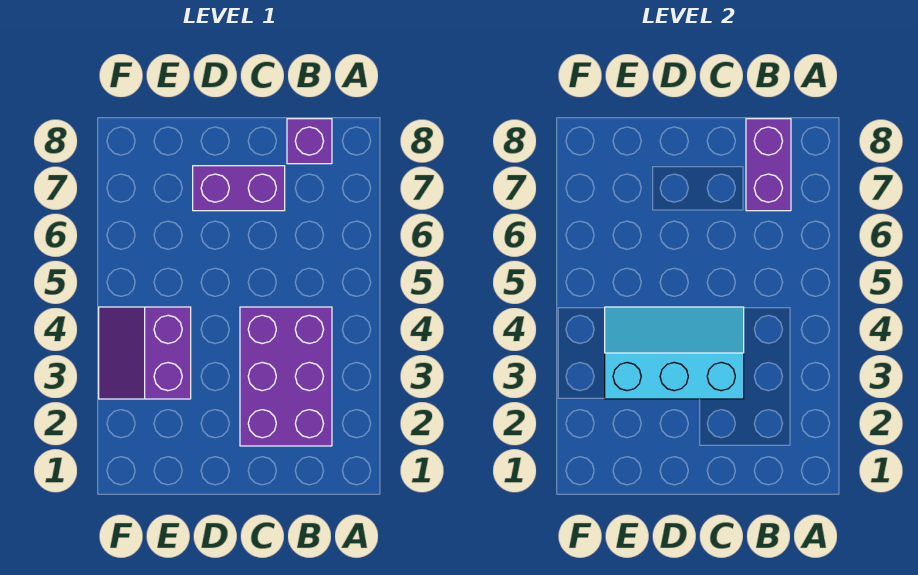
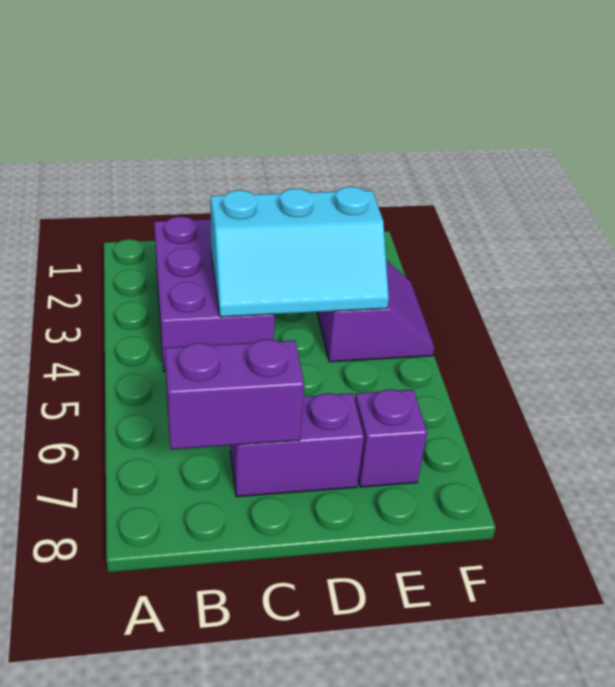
purple 1x2 brick [746,119,791,211] -> purple 1x2 brick turned to [165,339,304,449]
purple 1x1 brick [287,119,332,164] -> purple 1x1 brick moved to [355,389,427,487]

